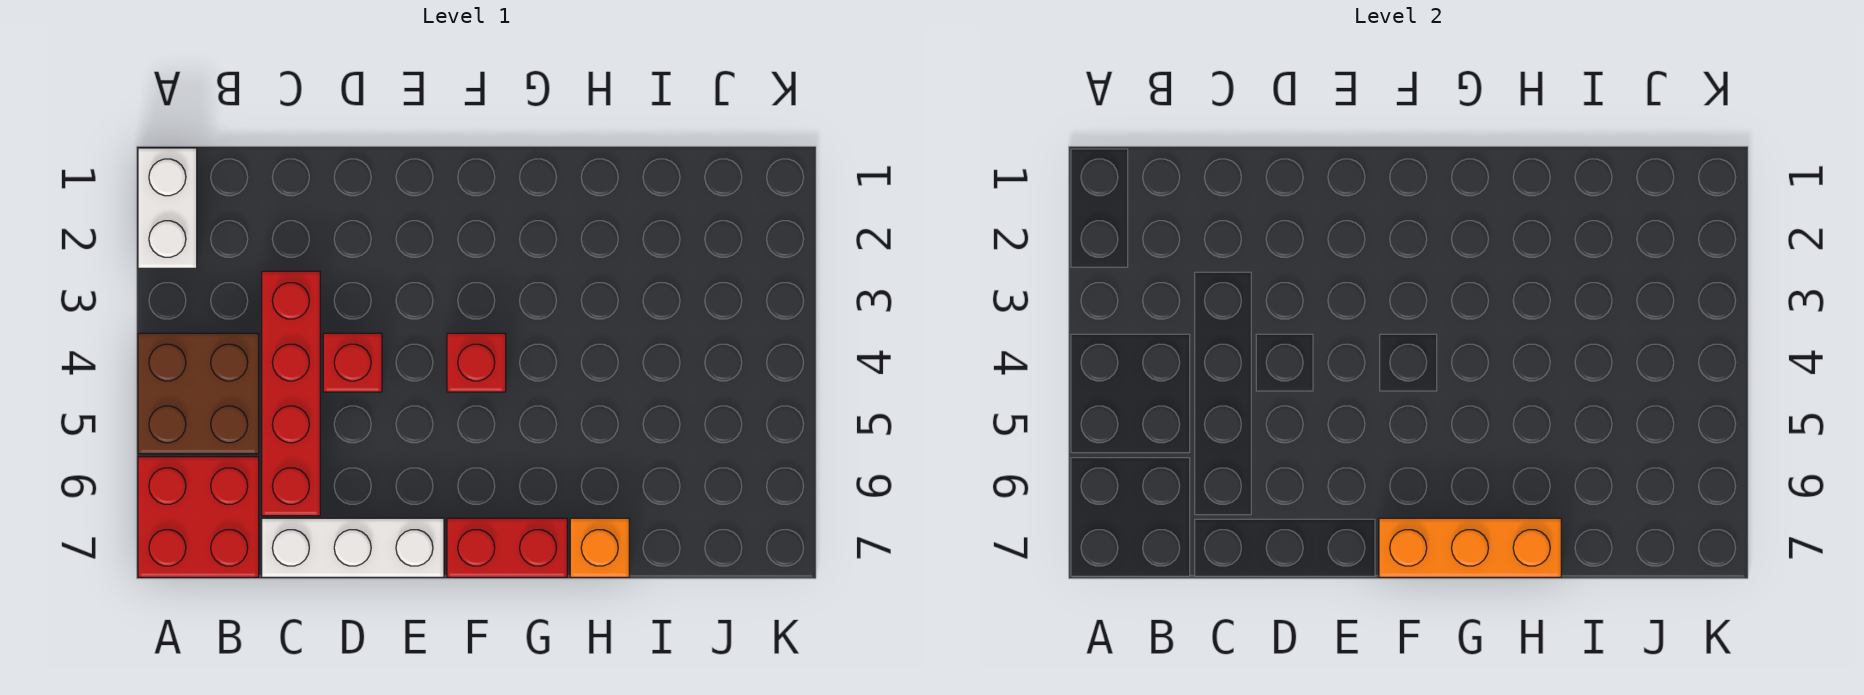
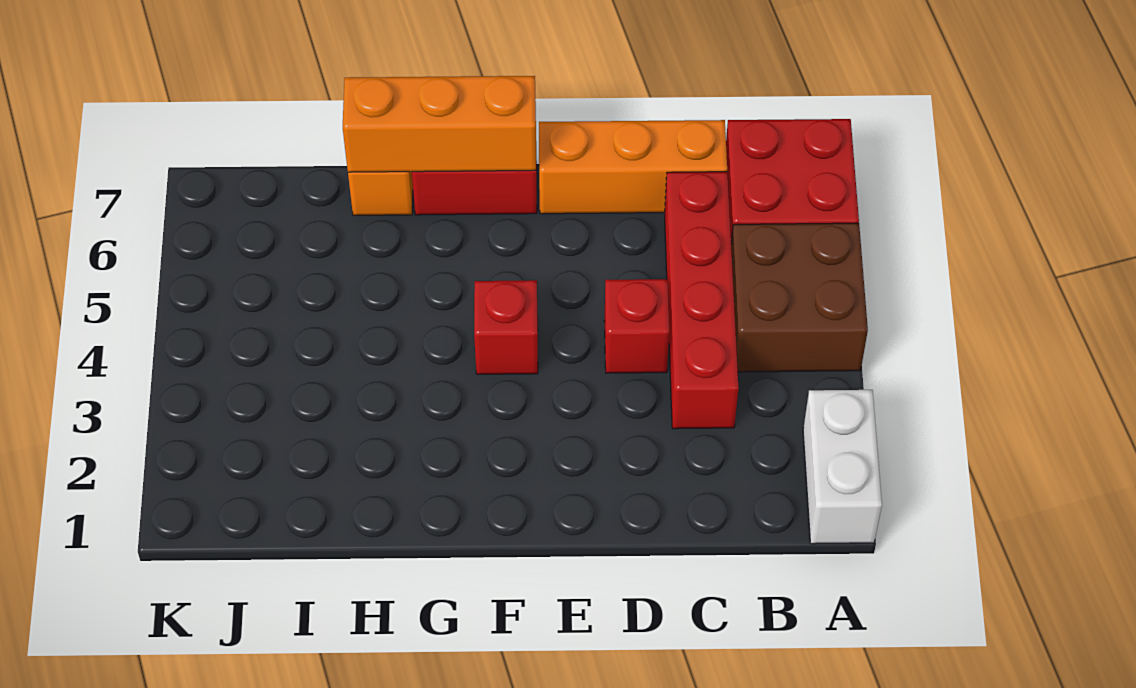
white 1x3 brick [262,518,444,577] -> orange 1x3 brick [539,120,727,214]

